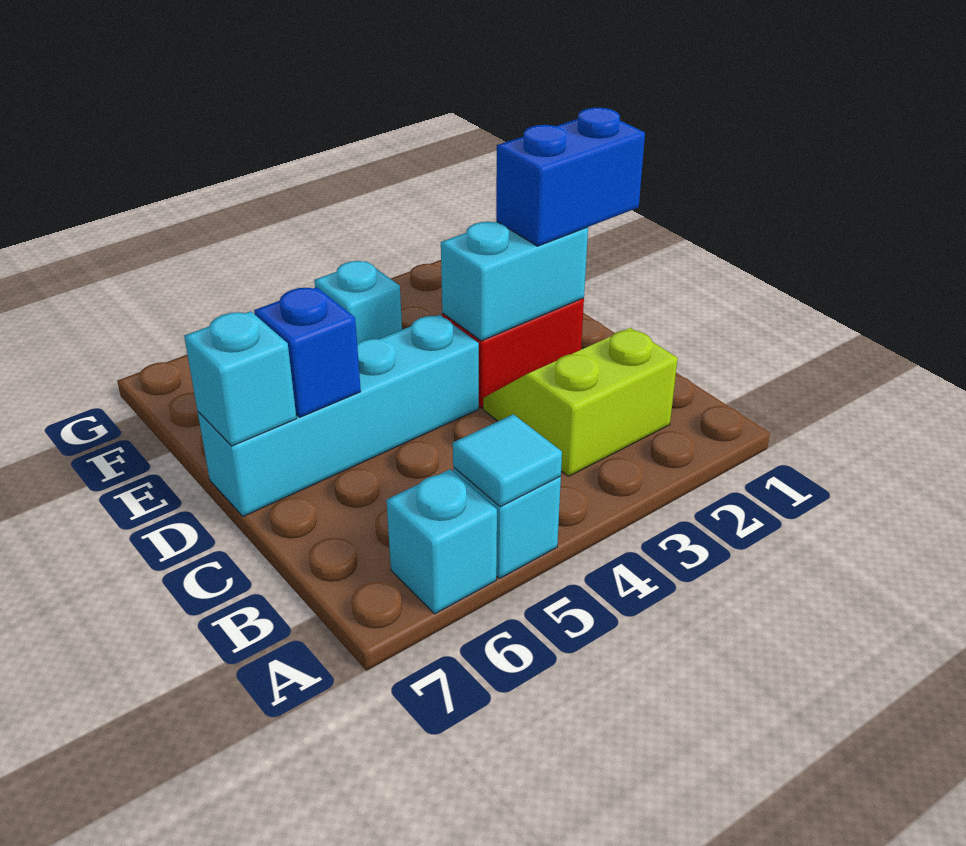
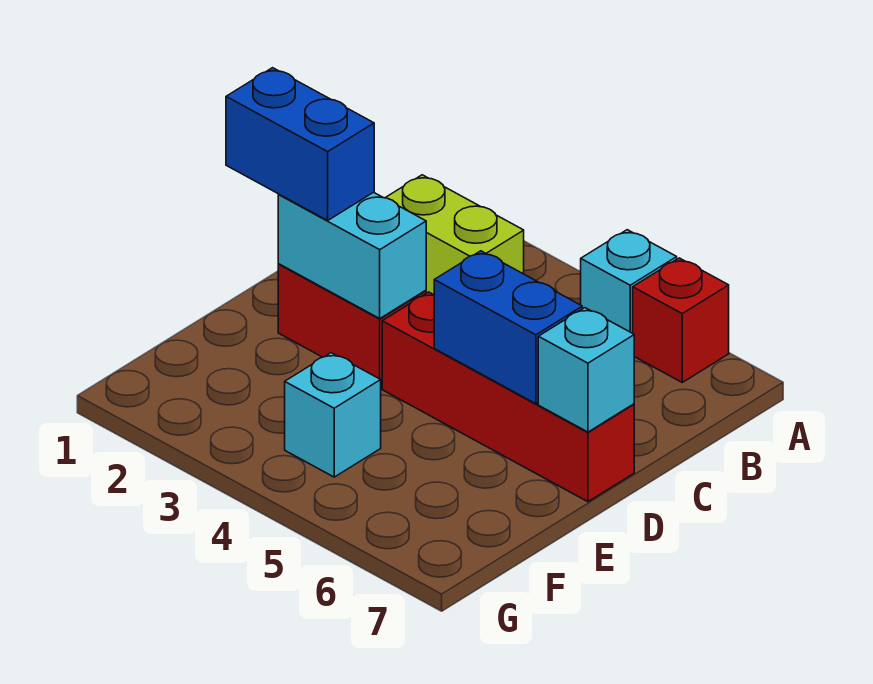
cyan 1x1 tile [453,414,562,507] -> none
cyan 1x1 brick [387,469,497,614] -> red 1x1 brick [633,258,729,382]
cyan 1x4 brick [198,315,479,516] -> red 1x4 brick [382,292,634,502]
blue 1x1 brick [254,287,361,417] -> blue 1x2 brick [434,251,582,404]

